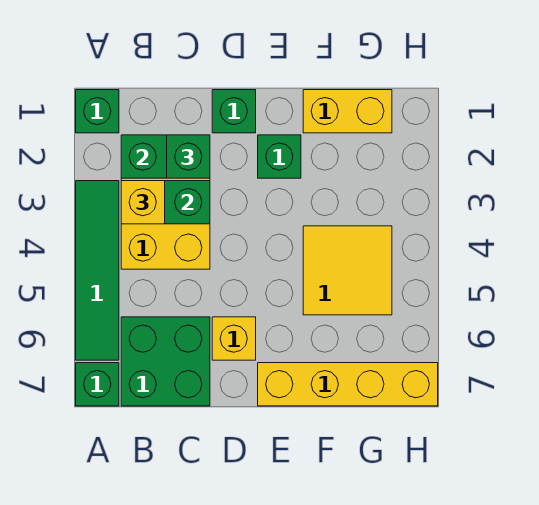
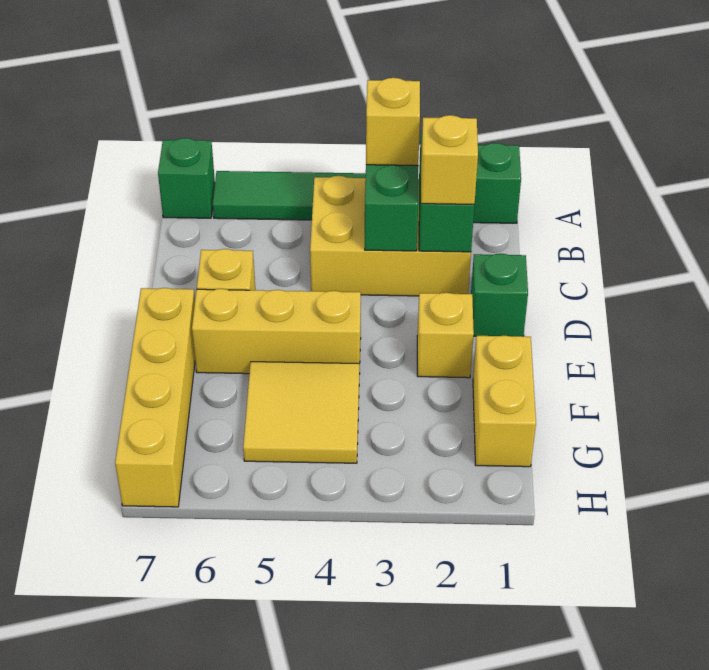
green 2x2 brick [121,317,210,406] -> none
green 1x1 brick [167,135,210,178] -> yellow 1x1 brick [421,115,478,204]
green 1x1 brick [258,135,301,178] -> yellow 1x1 brick [417,293,474,378]
none -> yellow 1x3 brick [192,289,361,374]

